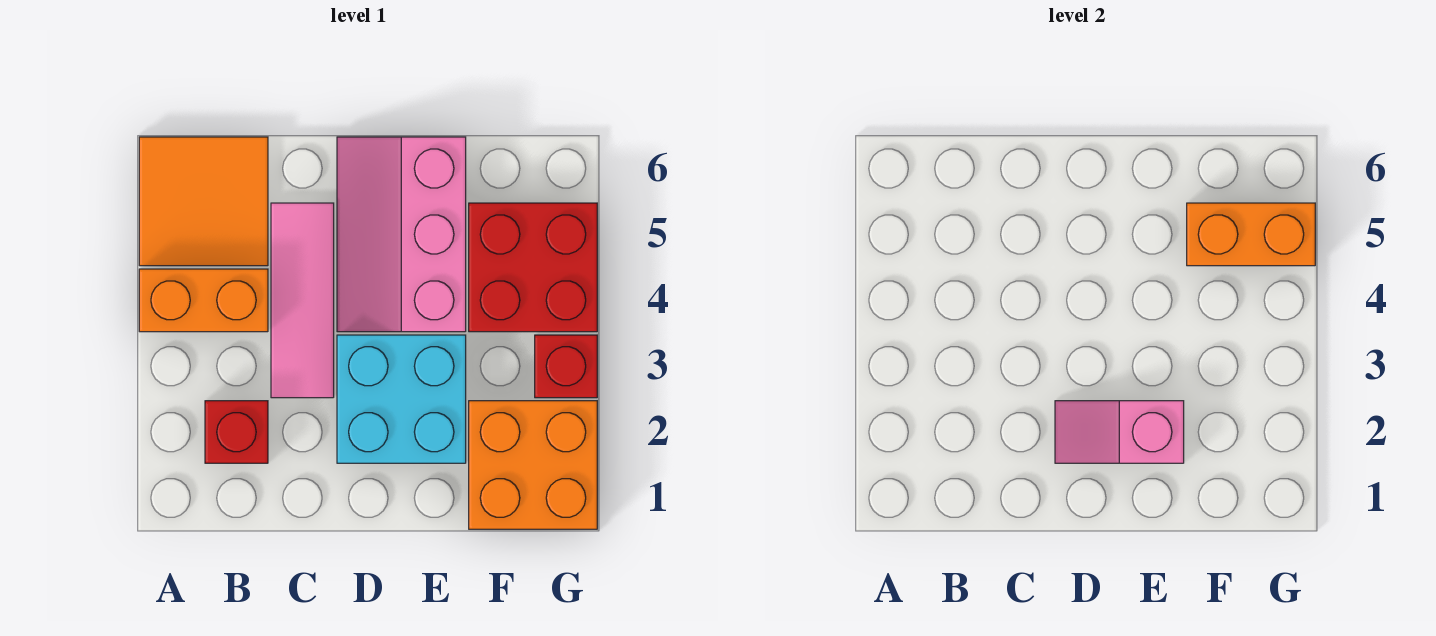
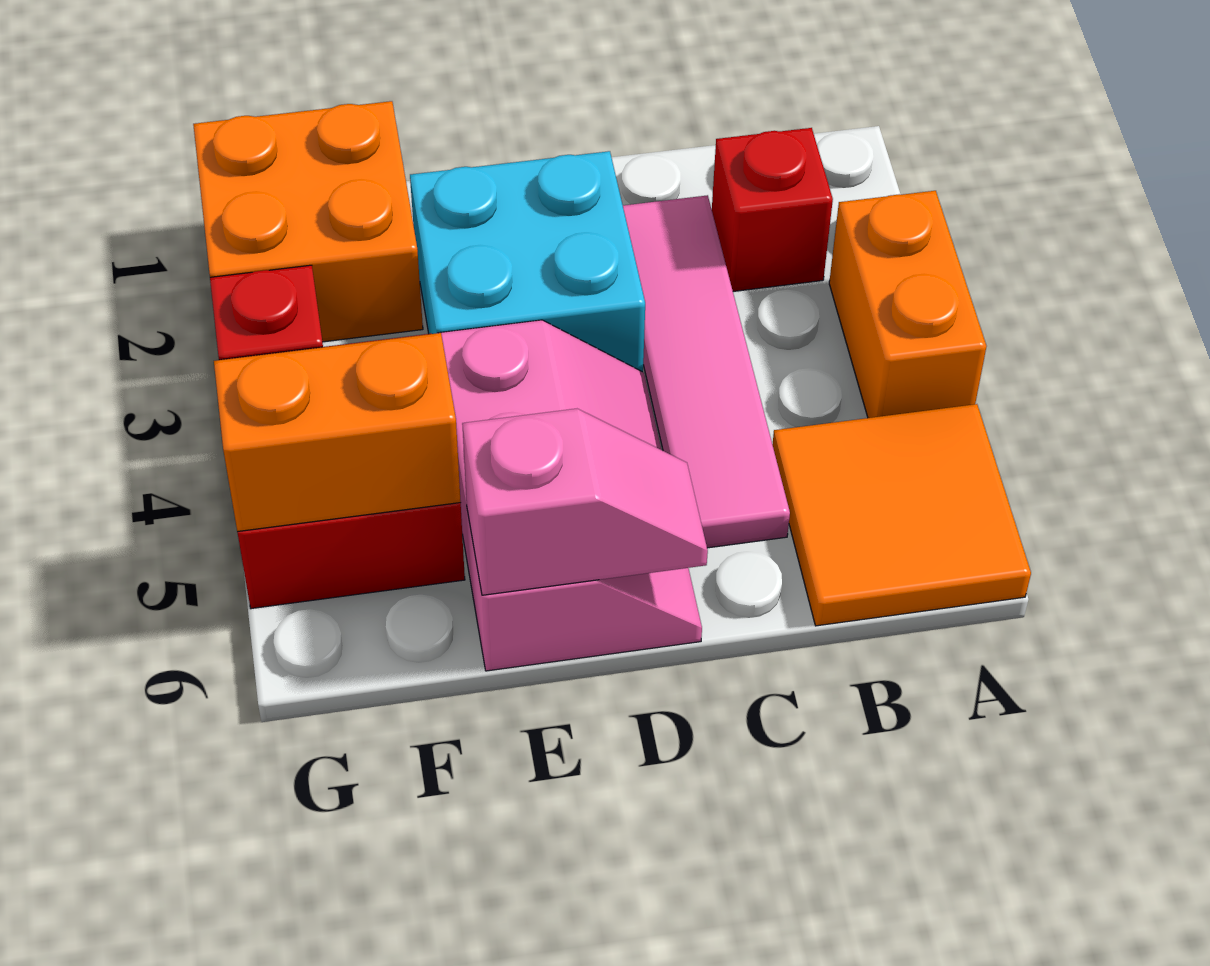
orange 1x2 brick [139,269,268,332] -> orange 1x2 brick turned to [829,191,987,418]
pink 1x3 tile [271,203,334,398] -> pink 1x4 tile [623,195,790,548]
pink 1x2 slope [1055,401,1184,463] -> pink 1x2 slope moved to [462,409,708,595]

